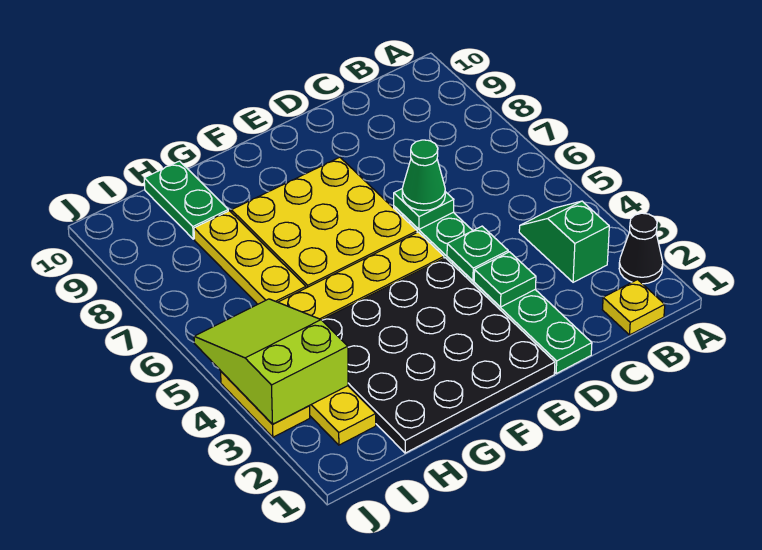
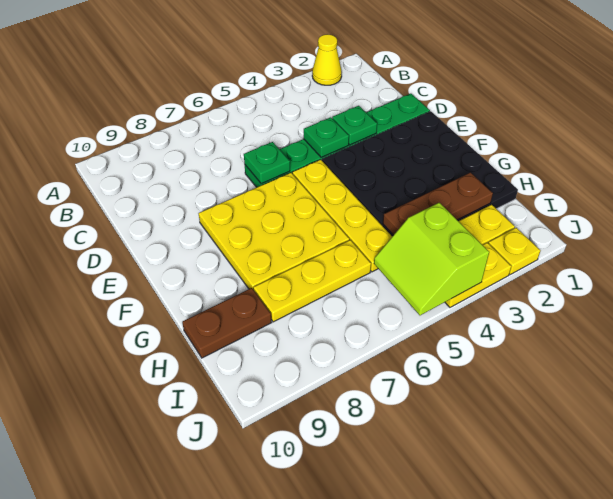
black 1x1 cone [619,213,663,284] -> yellow 1x1 cone [312,34,342,85]
yellow 1x1 plate [602,280,665,335] -> yellow 1x1 plate moved to [488,228,540,274]
green 1x2 slope [519,201,609,282] -> none
green 1x1 cone [402,140,445,210] -> none
none -> brown 1x3 plate [383,172,493,235]
green 1x2 plate [144,161,228,239] -> brown 1x2 plate [182,288,272,358]
lime 2x3 slope [194,299,348,424] -> lime 2x2 slope [374,203,489,315]

